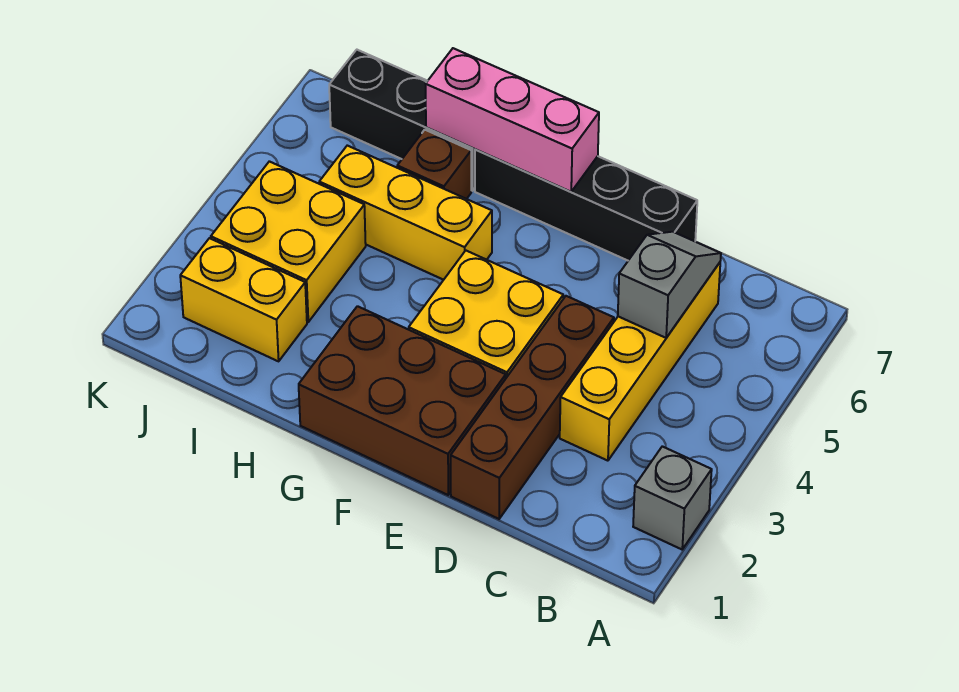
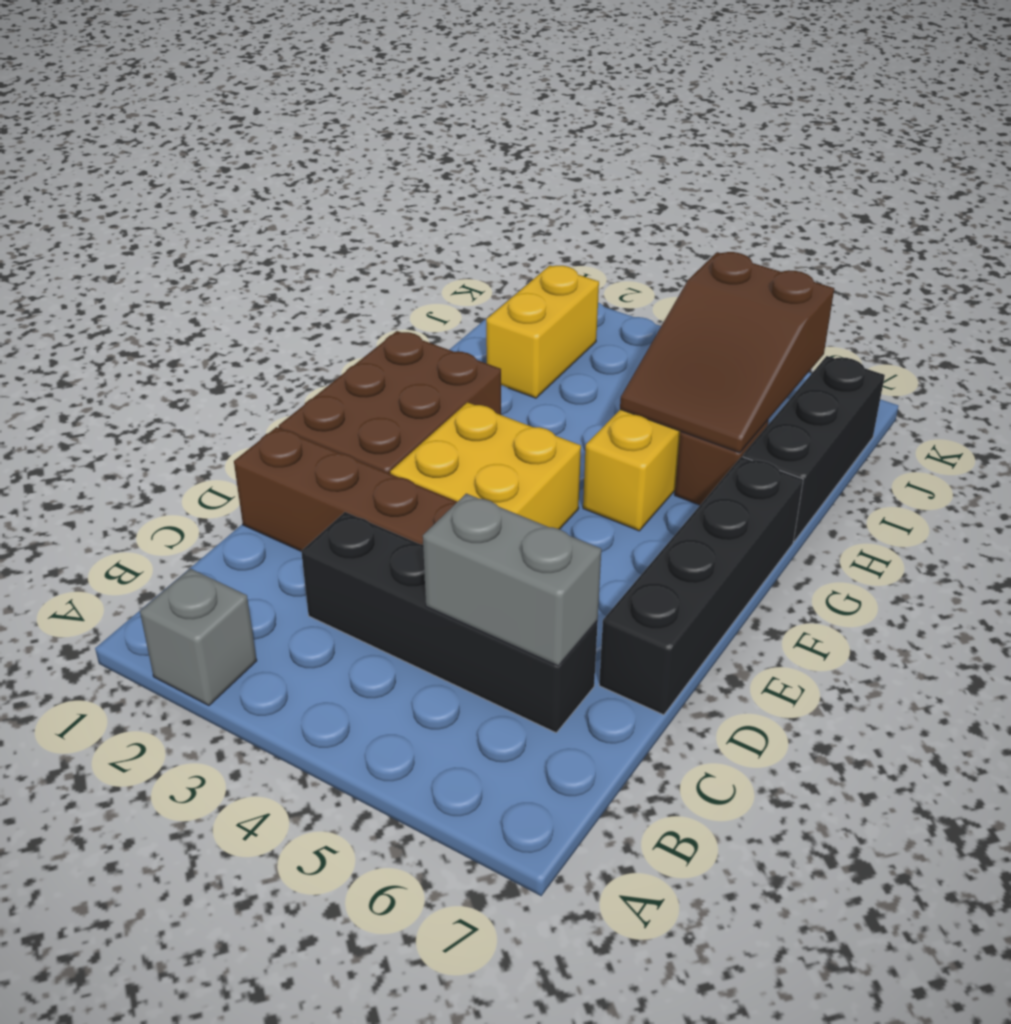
yellow 1x4 brick [560,263,720,461] -> black 1x4 brick [301,512,598,733]
grey 1x2 slope [618,232,721,338] -> grey 1x2 brick [423,494,601,666]
pink 1x3 brick [426,48,599,192] -> none
none -> brown 2x3 slope [620,252,834,453]
yellow 2x2 brick [211,161,366,322] -> none

